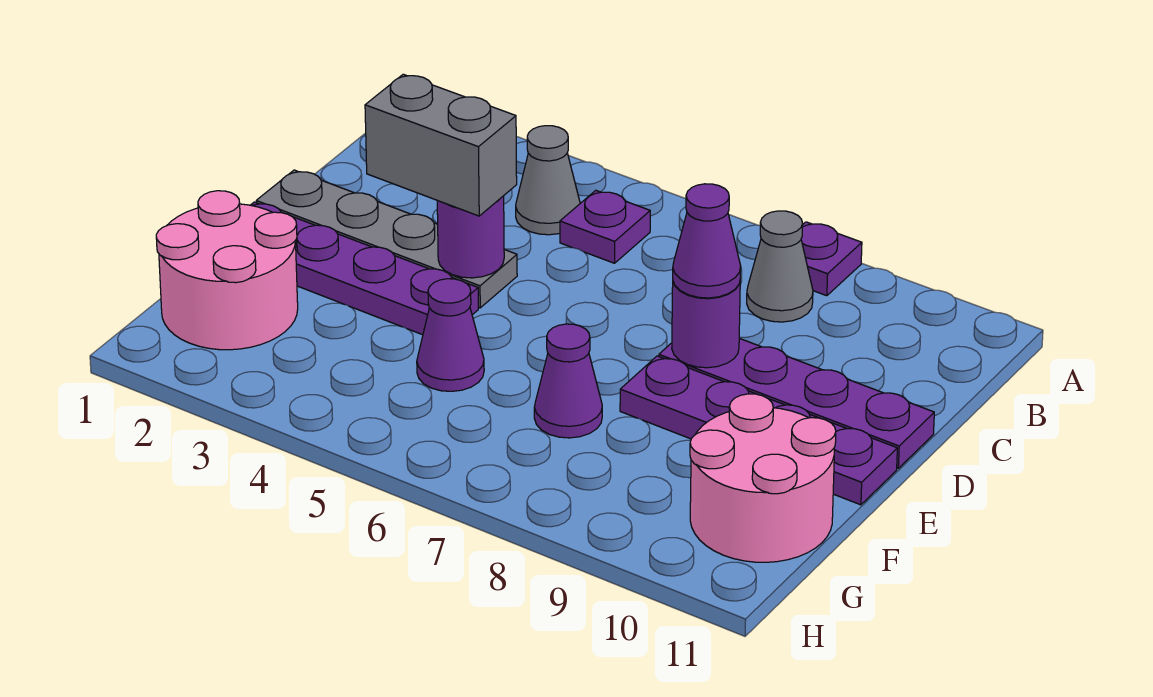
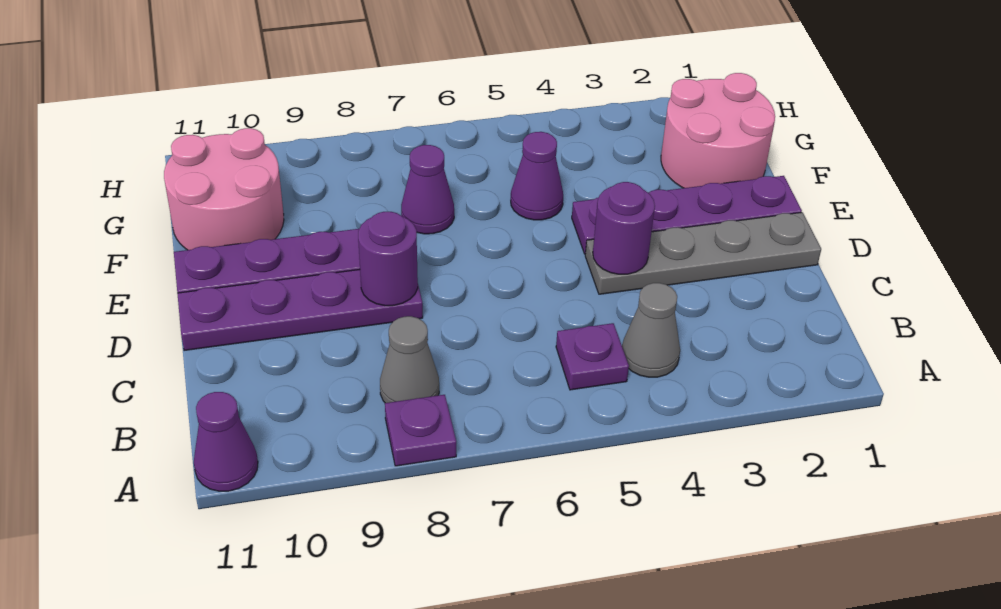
grey 1x2 brick [365,74,517,216] -> none
purple 1x1 cone [673,184,741,298] -> purple 1x1 cone moved to [194,392,258,491]

